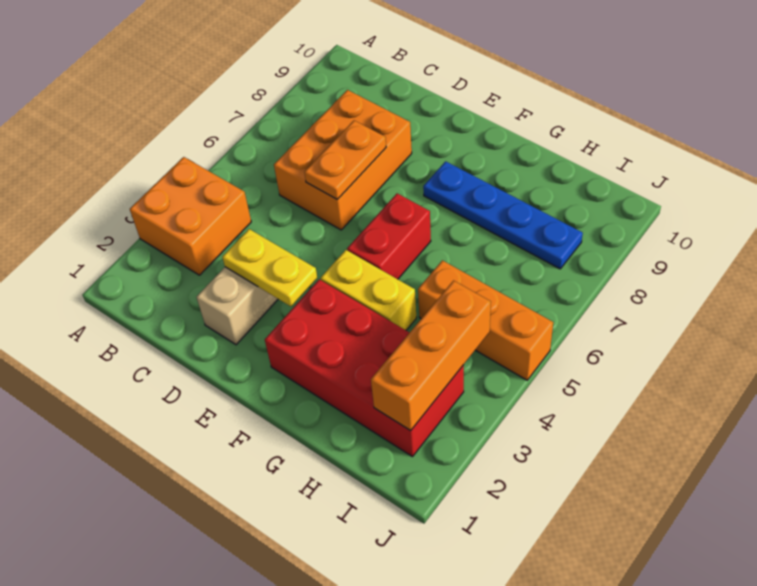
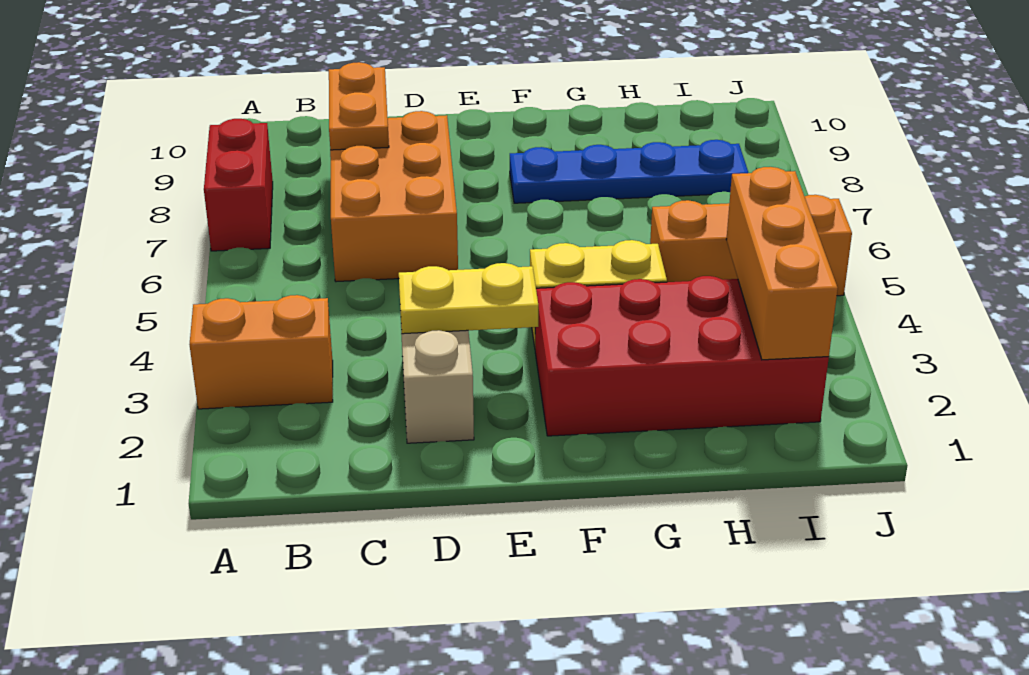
orange 2x2 brick [130,157,251,275] -> orange 1x2 brick [189,295,333,409]
orange 1x2 plate [304,121,386,199] -> orange 1x2 plate moved to [329,62,389,150]
red 1x2 brick [347,193,431,279] -> red 1x2 brick moved to [204,119,273,251]

